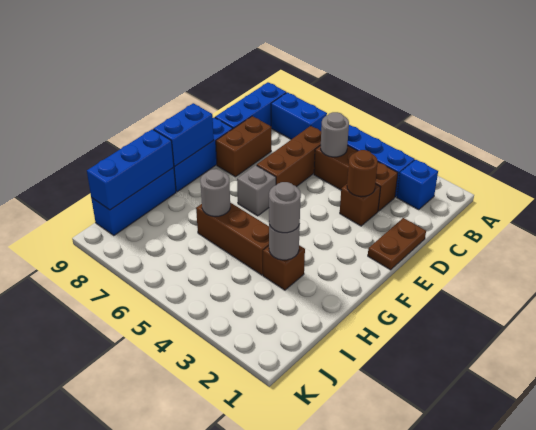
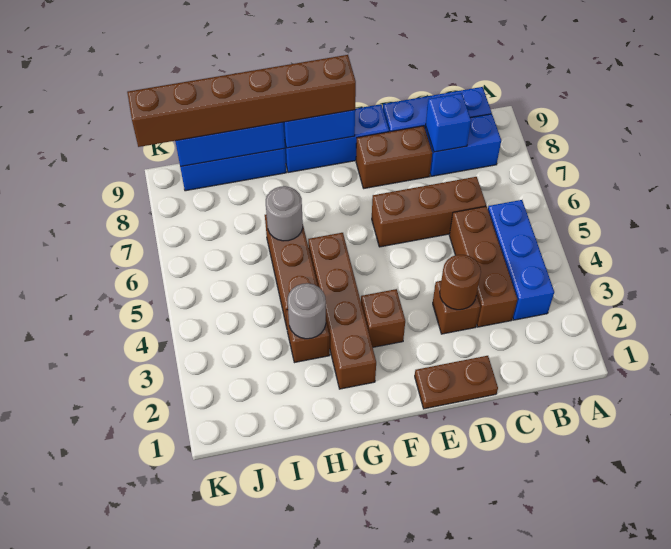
blue 1x1 brick [397,160,438,210] -> blue 1x1 brick moved to [426,93,471,152]
blue 1x2 brick [271,92,327,139] -> blue 1x2 brick turned to [425,114,501,176]
grey 1x1 round brick [321,112,349,157] -> none
none -> brown 1x1 brick [361,289,405,347]
grey 1x1 brick [237,165,276,216] -> none
none -> brown 1x6 brick [127,55,356,147]
none -> brown 1x4 brick [308,233,376,389]
grey 1x1 round brick [269,182,301,233] -> none

